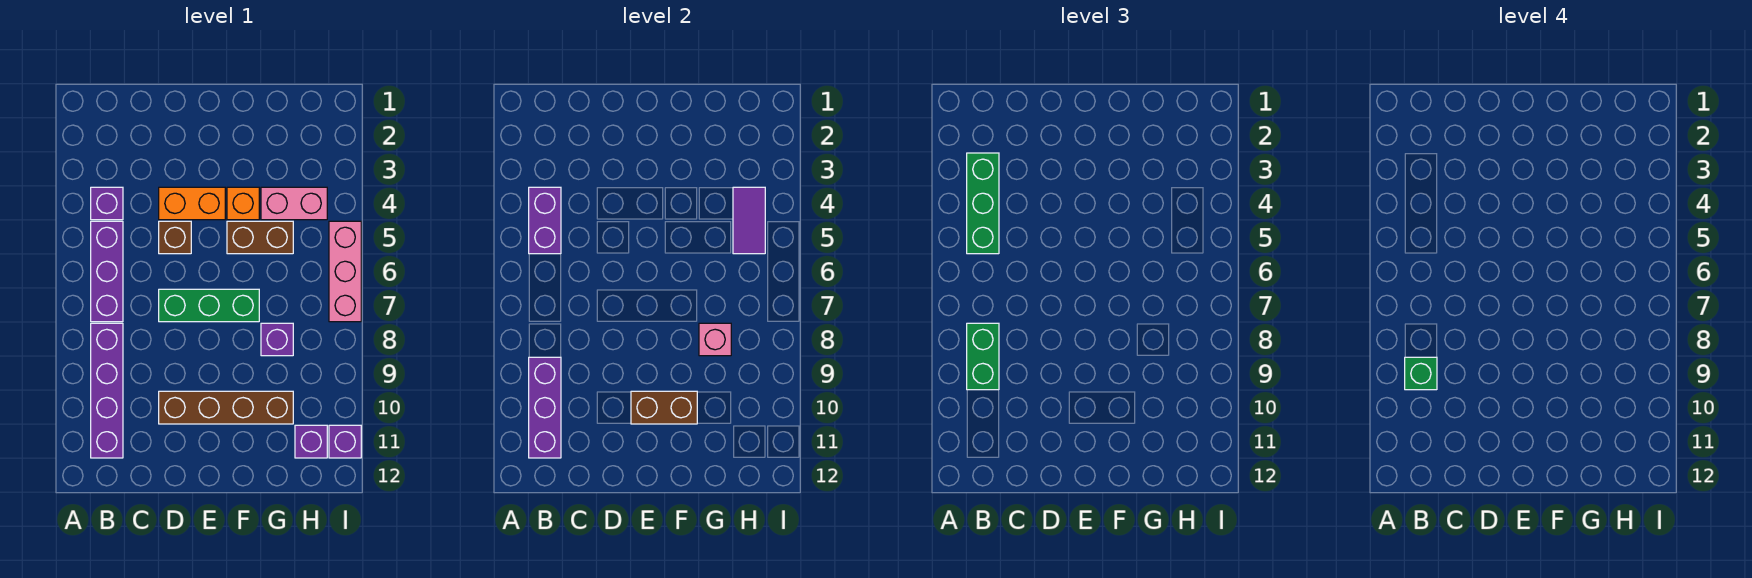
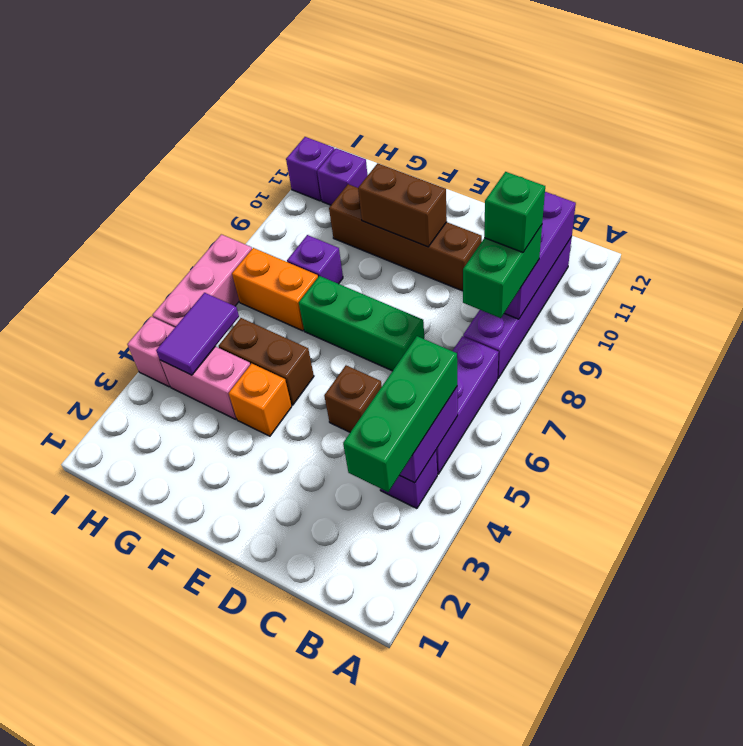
orange 1x2 brick [159,187,225,220] -> orange 1x2 brick moved to [232,248,318,331]
pink 1x1 brick [699,323,731,356] -> pink 1x1 brick moved to [127,317,175,387]

